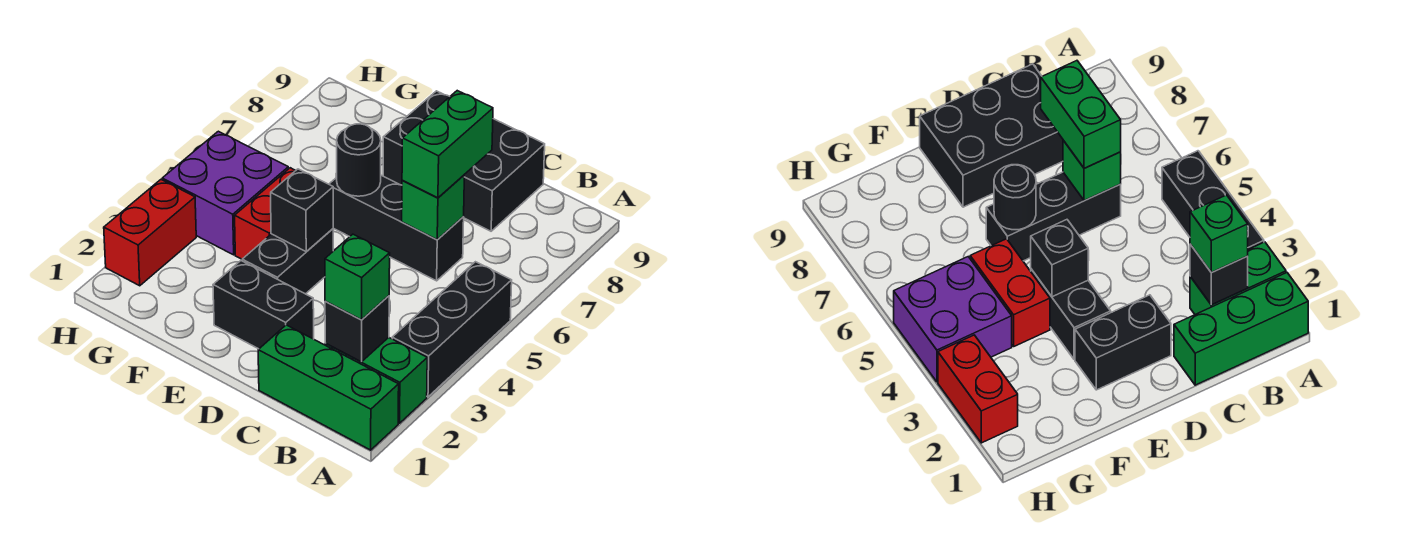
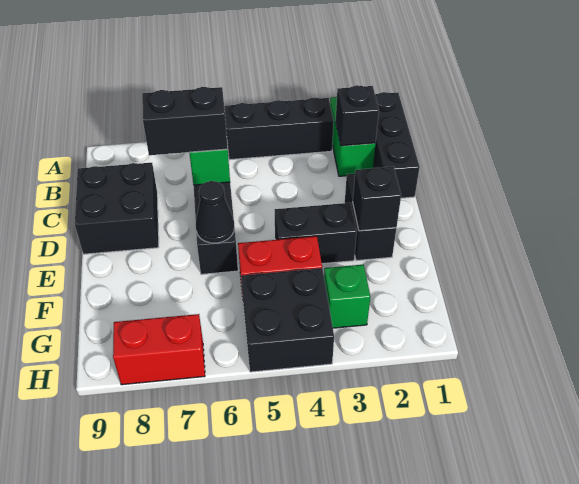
green 1x3 brick [258,325,399,450] -> black 1x3 brick [373,92,420,198]
green 1x1 brick [325,234,390,320] -> green 1x1 brick moved to [324,265,370,328]
green 1x2 brick [402,91,493,198] -> black 1x2 brick [142,87,228,155]
black 2x3 brick [383,91,545,231] -> black 2x2 brick [75,163,159,254]
black 1x1 brick [271,169,333,252] -> black 1x1 brick moved to [353,167,401,231]
black 1x1 round brick [336,124,381,196] -> black 1x1 cone [196,181,234,243]
purple 2x2 brick [162,131,288,255] -> black 2x2 brick [241,268,334,372]
red 1x2 brick [104,180,196,286] -> red 1x2 brick moved to [113,314,205,385]

